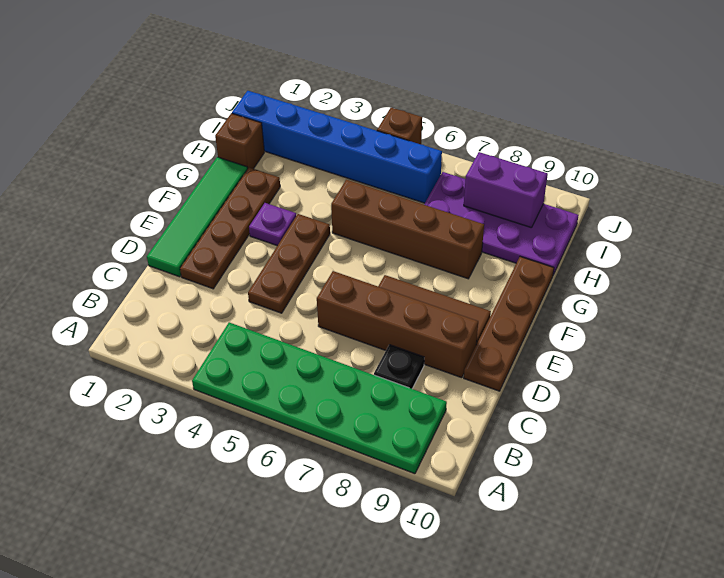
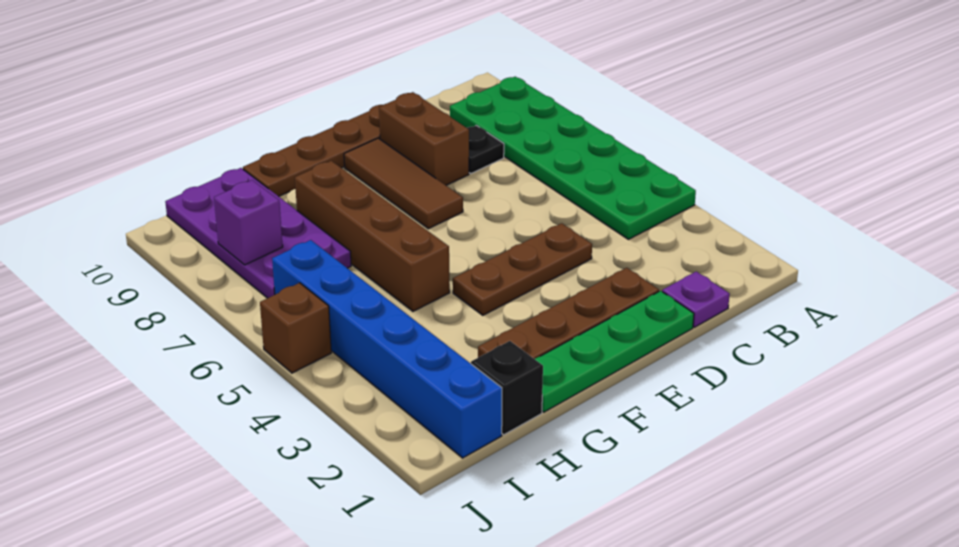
green 1x4 tile [147,157,248,277] -> green 1x4 plate [535,291,694,412]
brown 1x4 brick [317,271,478,378] -> brown 1x2 brick [379,92,469,185]
purple 1x1 plate [249,203,296,246] -> purple 1x1 plate moved to [662,271,730,327]
brown 1x1 brick [215,113,264,169] -> black 1x1 brick [471,341,543,435]
purple 1x2 brick [464,152,548,228] -> purple 1x1 brick [214,180,283,265]

